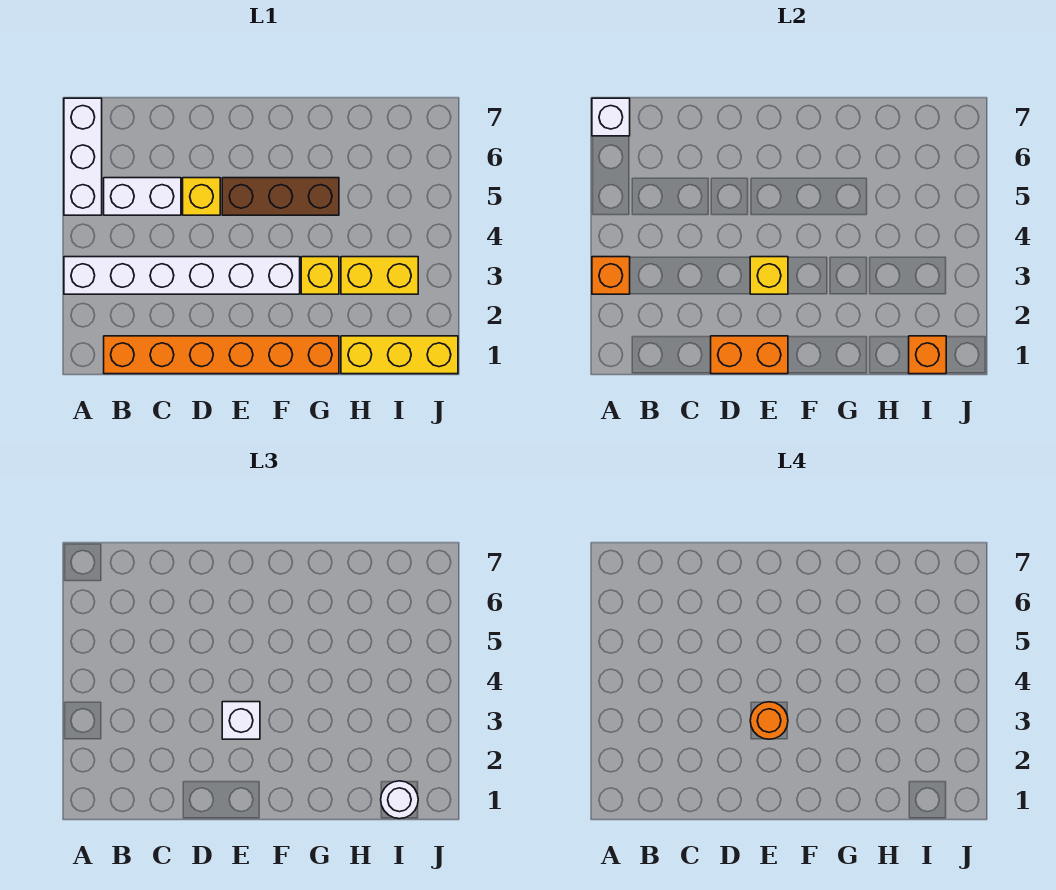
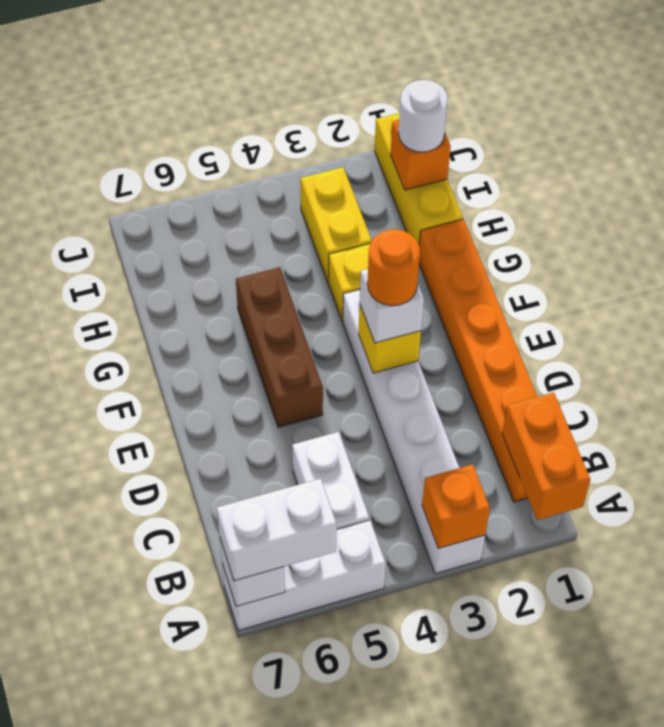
none -> white 1x2 brick [217,479,337,581]
orange 1x2 brick [711,336,788,374] -> orange 1x2 brick moved to [502,392,590,520]
yellow 1x1 brick [183,178,220,215] -> none

